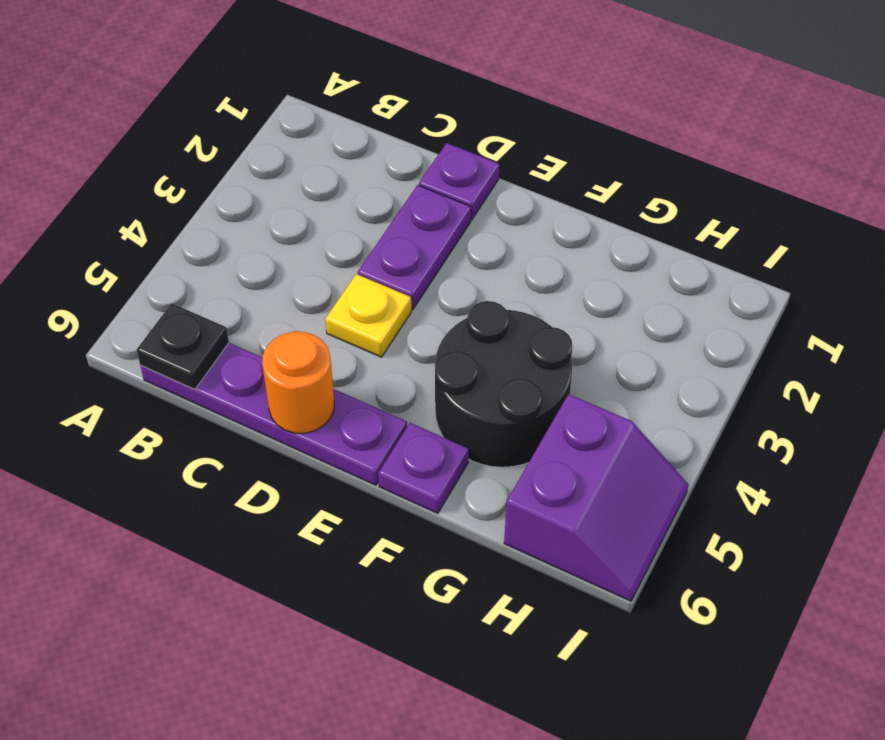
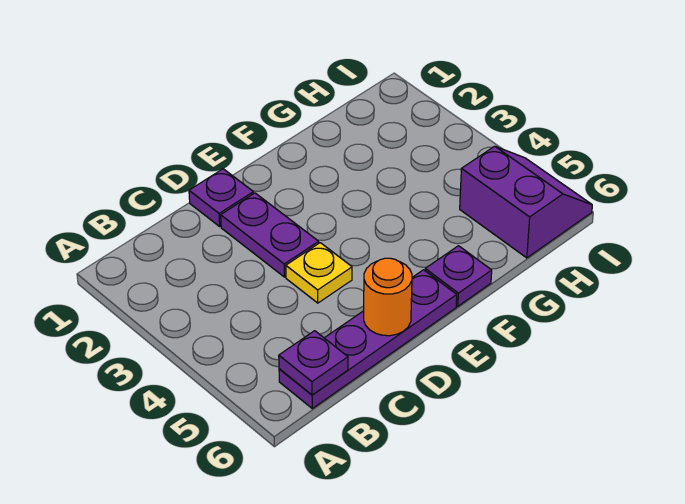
black 1x1 plate [136,303,229,389] -> purple 1x1 plate [279,331,348,395]
black 2x2 round brick [435,301,573,467] -> none

